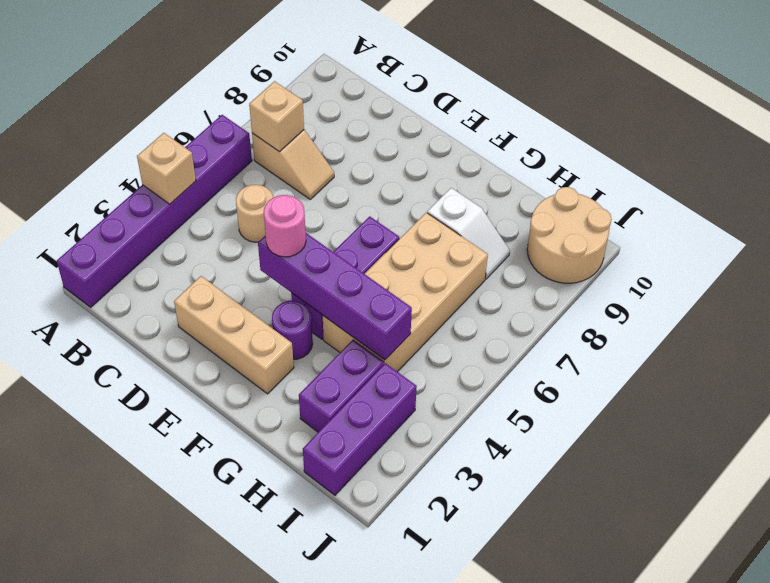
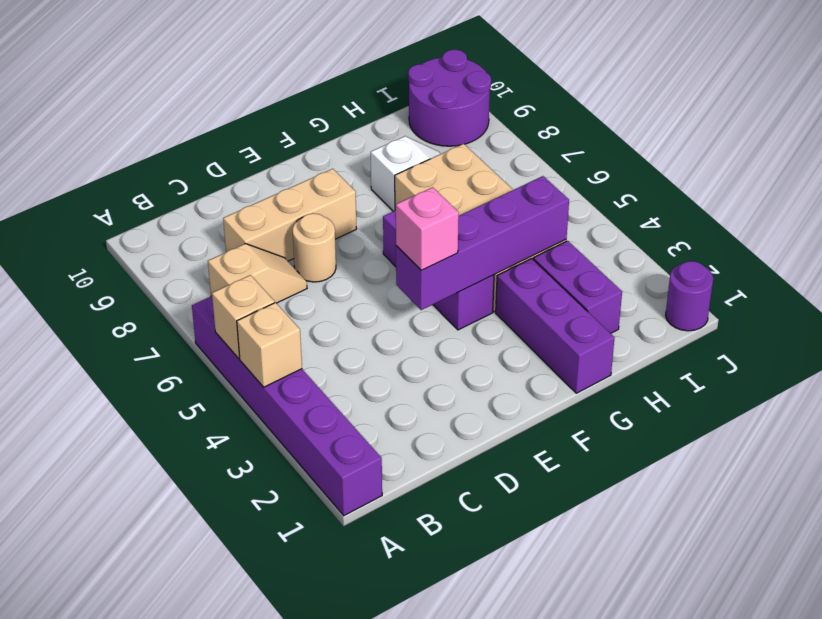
tan 1x1 brick [249,81,304,152] -> tan 1x1 brick moved to [212,275,274,359]
tan 1x1 round brick [236,185,273,242] -> tan 1x1 round brick moved to [292,213,336,282]
tan 1x3 brick [174,276,294,394] -> tan 1x3 brick moved to [223,169,356,261]
pink 1x1 round brick [264,195,306,257] -> pink 1x1 brick [396,187,459,270]
purple 1x1 round brick [272,301,313,360] -> purple 1x1 round brick moved to [666,261,713,331]
purple 1x3 brick [303,363,417,495] -> purple 1x3 brick moved to [496,258,614,393]
tan 2x2 round brick [527,187,612,283] -> purple 2x2 round brick [408,50,491,146]

